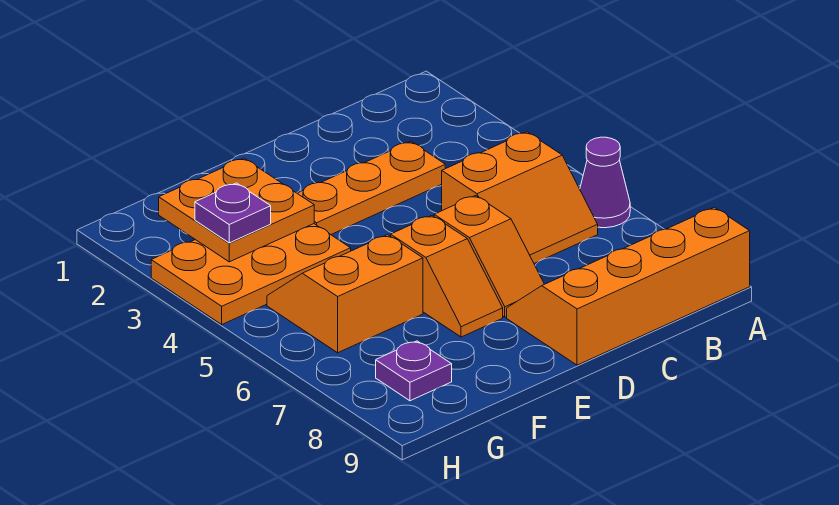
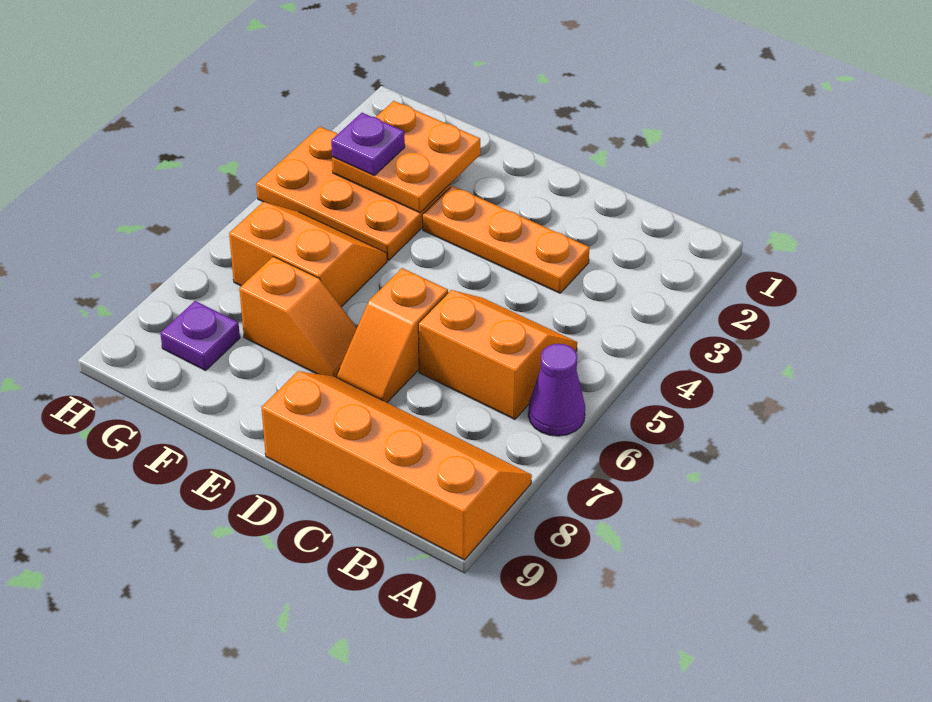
orange 2x2 slope [442,132,598,263] -> orange 2x2 slope turned to [418,290,577,419]
orange 1x2 slope [391,215,503,337] -> orange 1x2 slope turned to [239,257,357,378]

